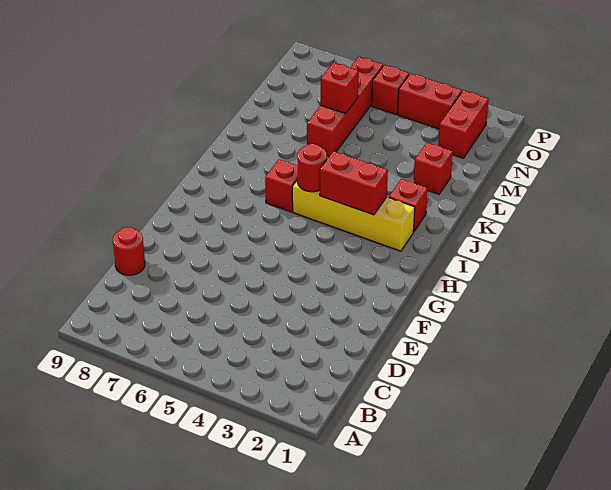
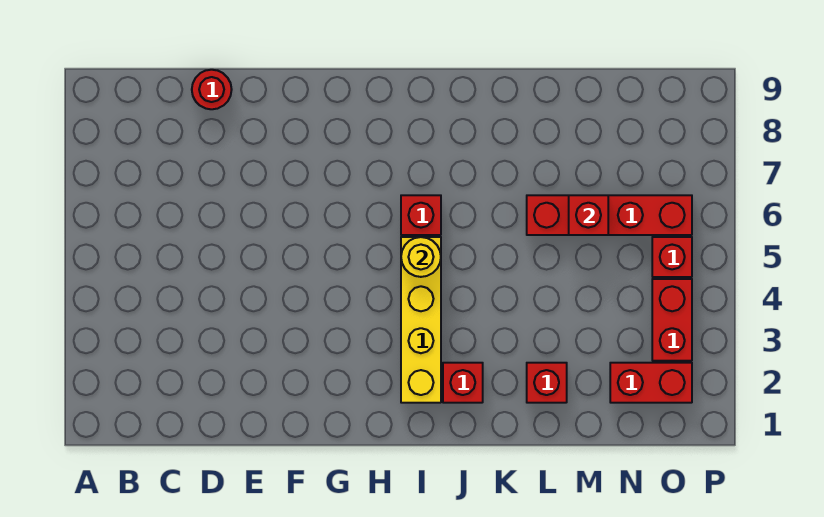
red 1x2 brick [320,151,388,215] -> none
red 1x1 round brick [298,144,327,192] -> yellow 1x1 round brick [401,237,441,277]

